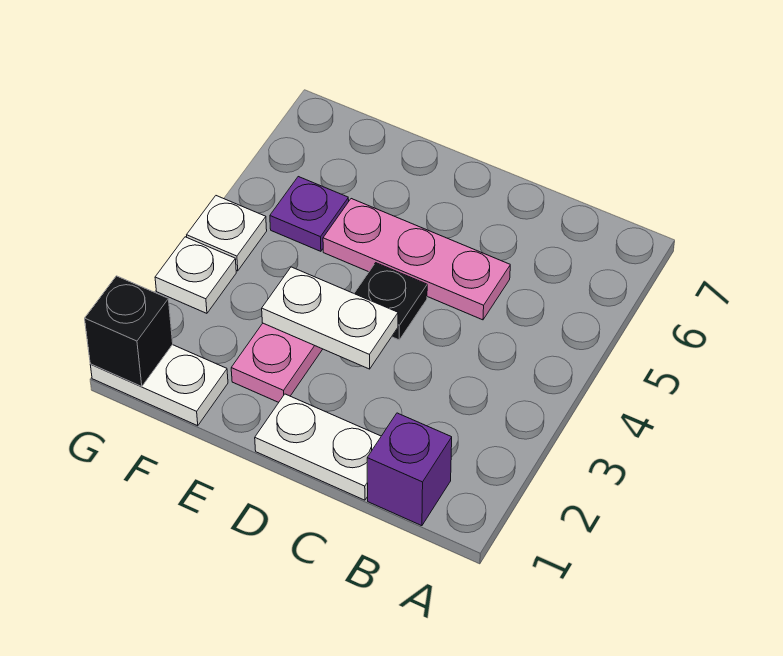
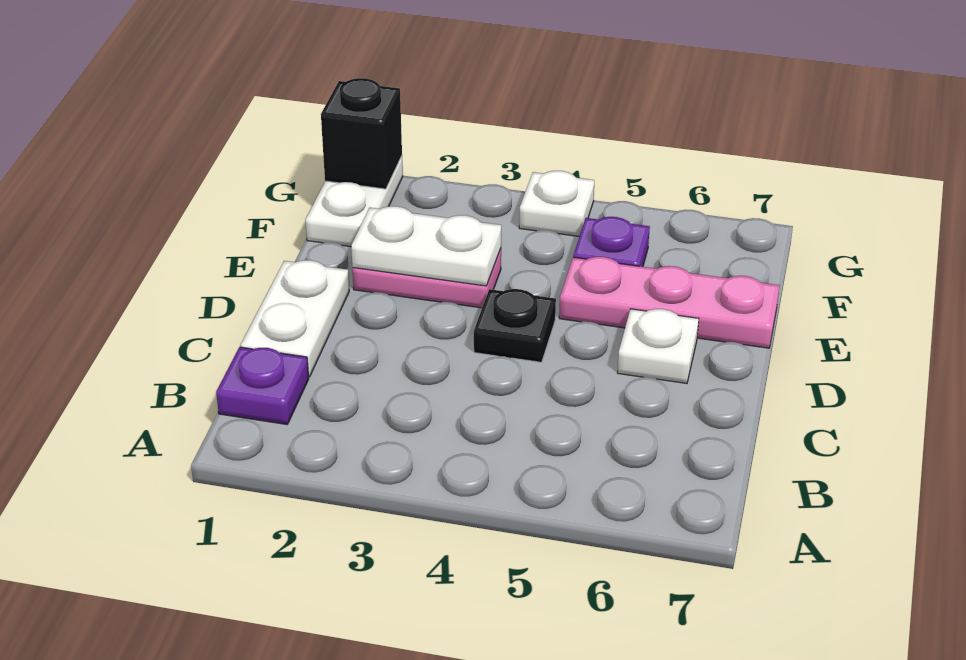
purple 1x1 brick [367,413,452,526] -> purple 1x1 plate [216,347,309,424]
pink 1x3 plate [323,199,510,320] -> pink 1x3 plate turned to [559,257,780,348]
white 1x2 plate [262,267,398,369] -> white 1x2 plate turned to [351,206,501,286]
white 1x1 plate [155,237,236,313] -> white 1x1 plate moved to [618,309,699,383]

